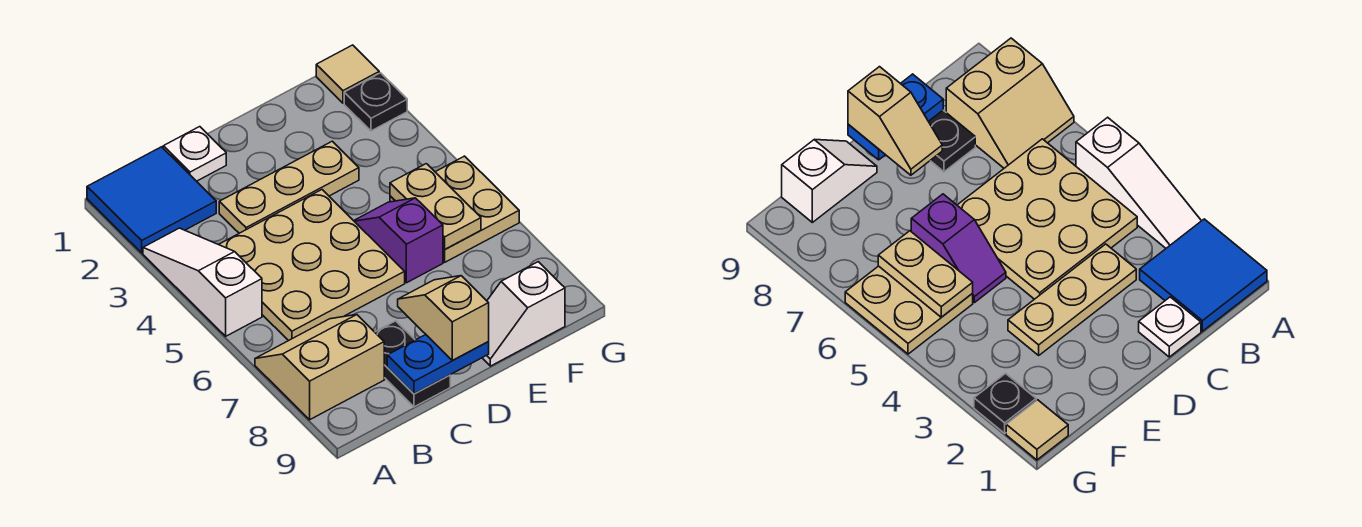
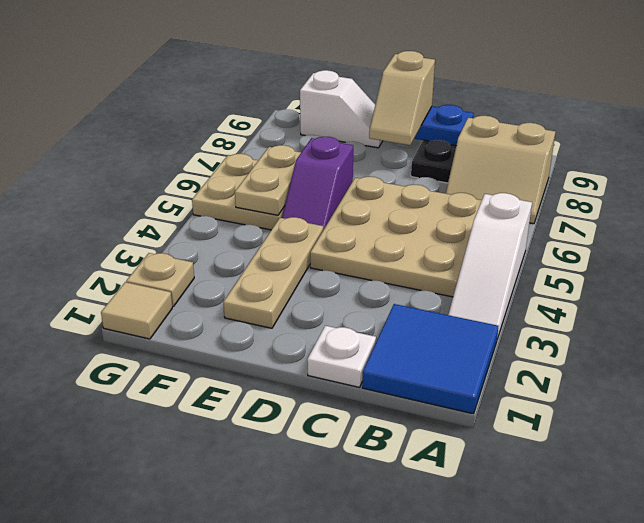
tan 1x3 plate [219,141,359,233] -> tan 1x3 plate turned to [223,217,323,328]
black 1x1 plate [344,73,407,131] -> tan 1x1 plate [126,253,194,307]

